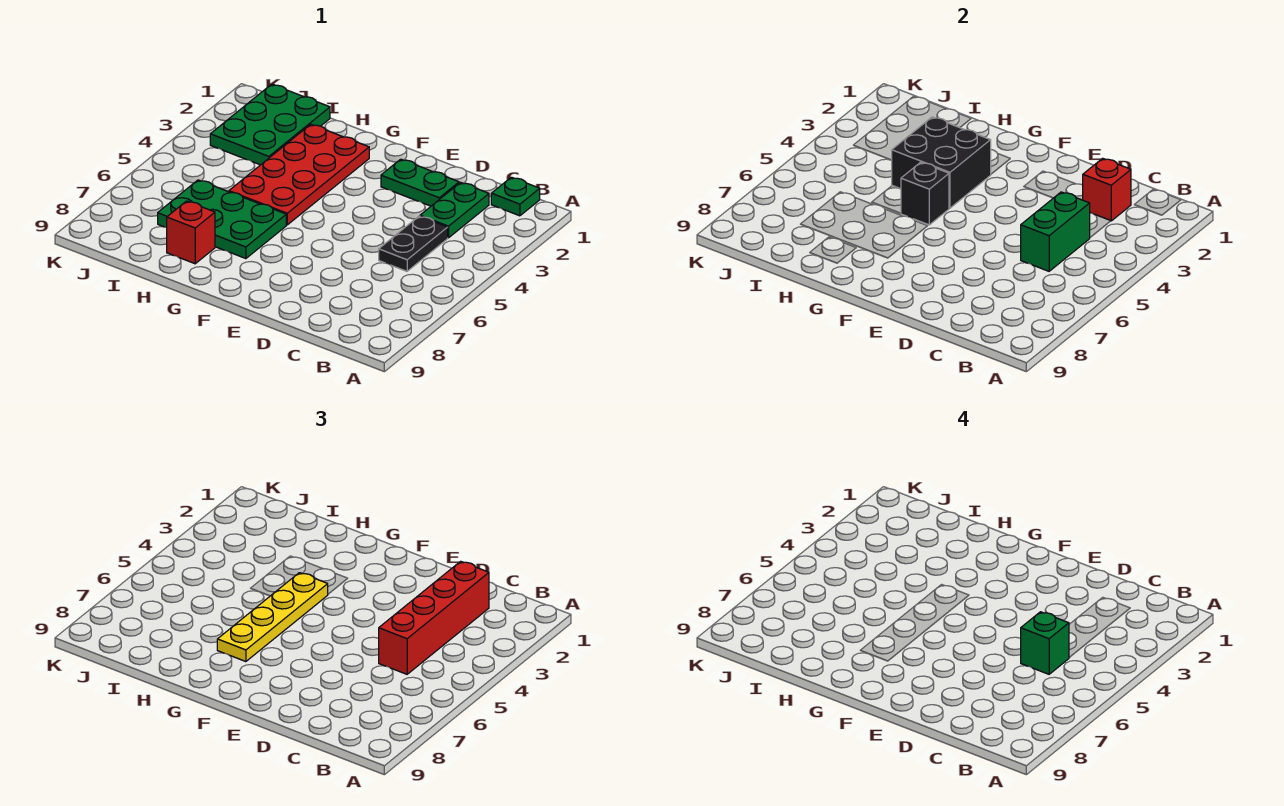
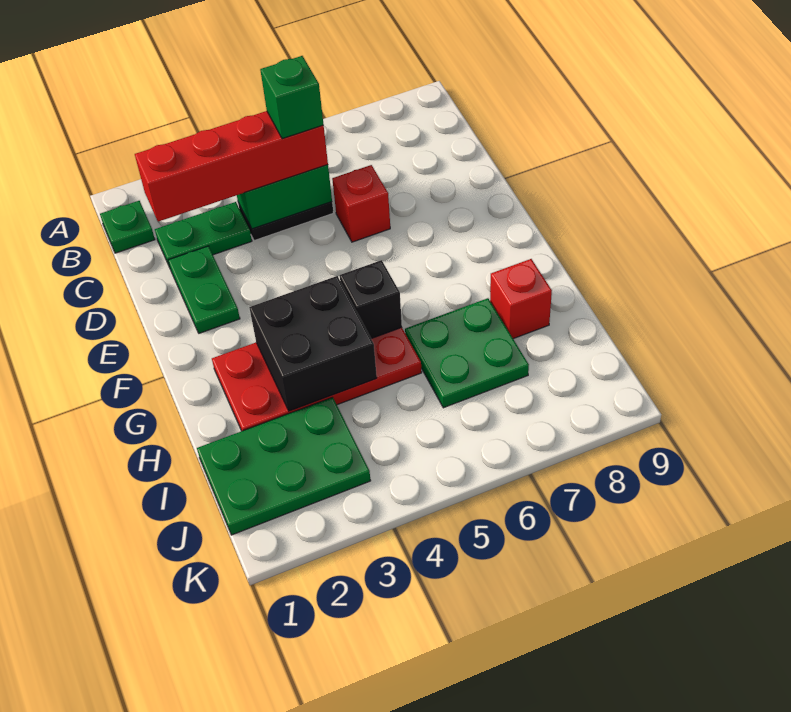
red 1x1 brick [1083,158,1131,221] -> red 1x1 brick moved to [332,165,390,242]
yellow 1x4 plate [217,573,328,662] -> none
green 2x3 plate [158,180,286,259] -> green 2x2 plate [405,298,529,408]

